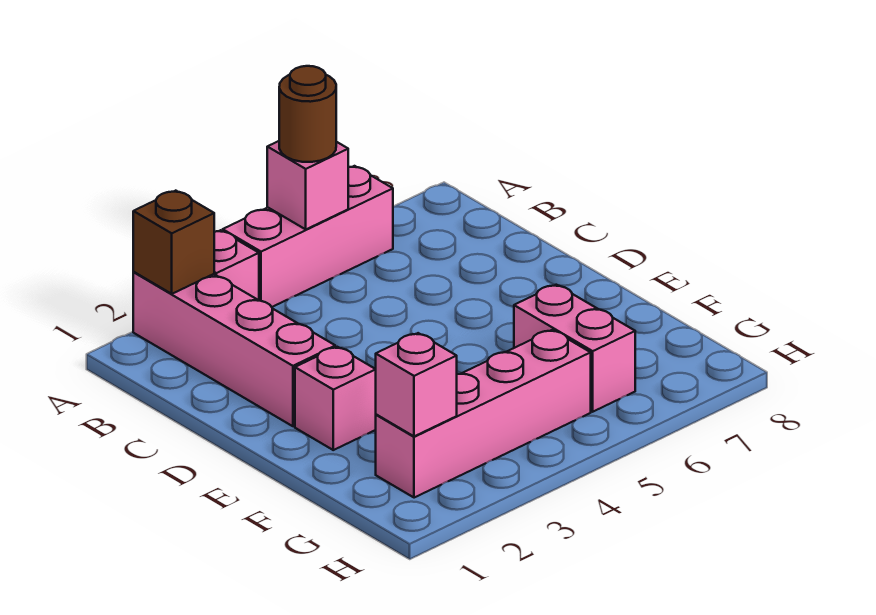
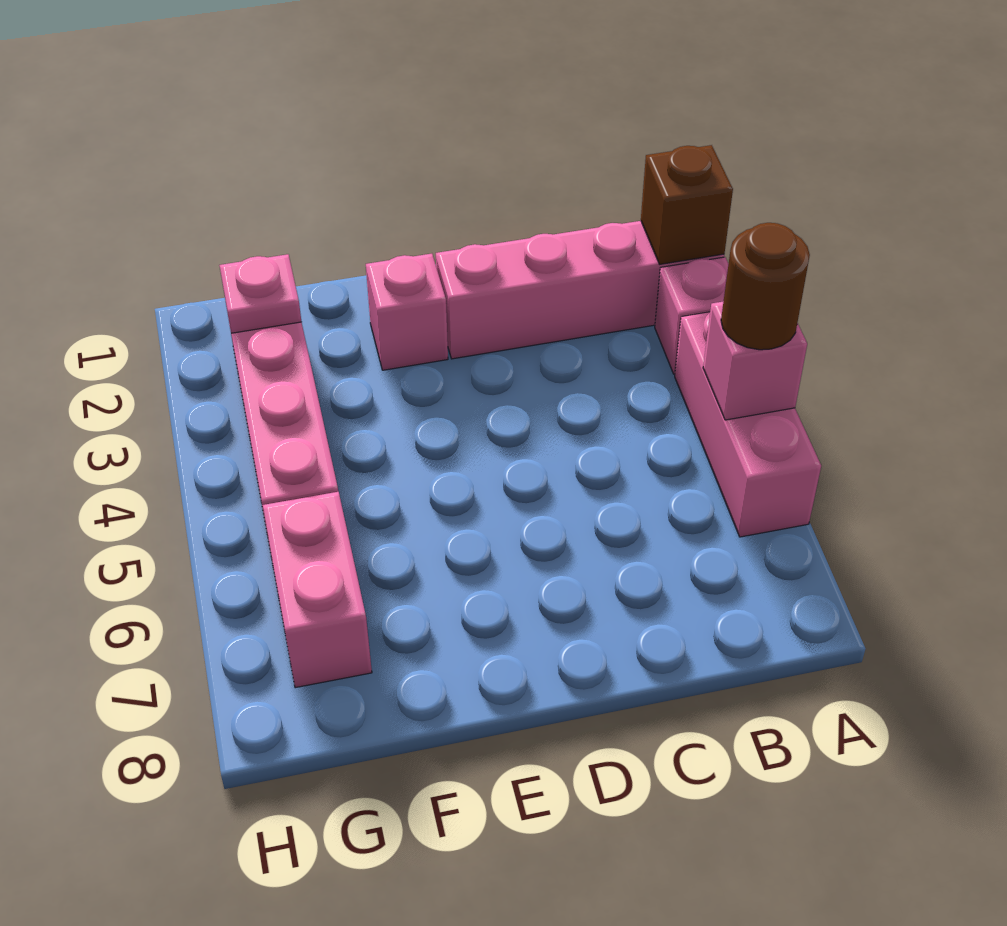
pink 1x2 brick [514,285,635,412] -> pink 1x2 brick turned to [263,492,372,688]
pink 1x1 brick [376,333,457,436] -> pink 1x1 plate [219,254,301,333]

